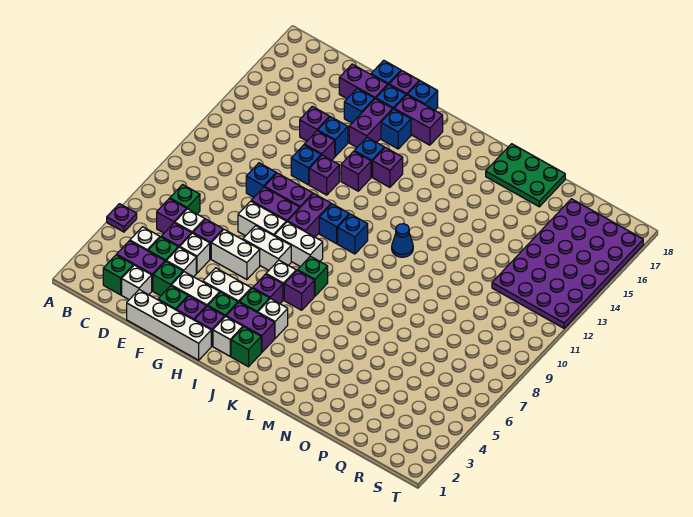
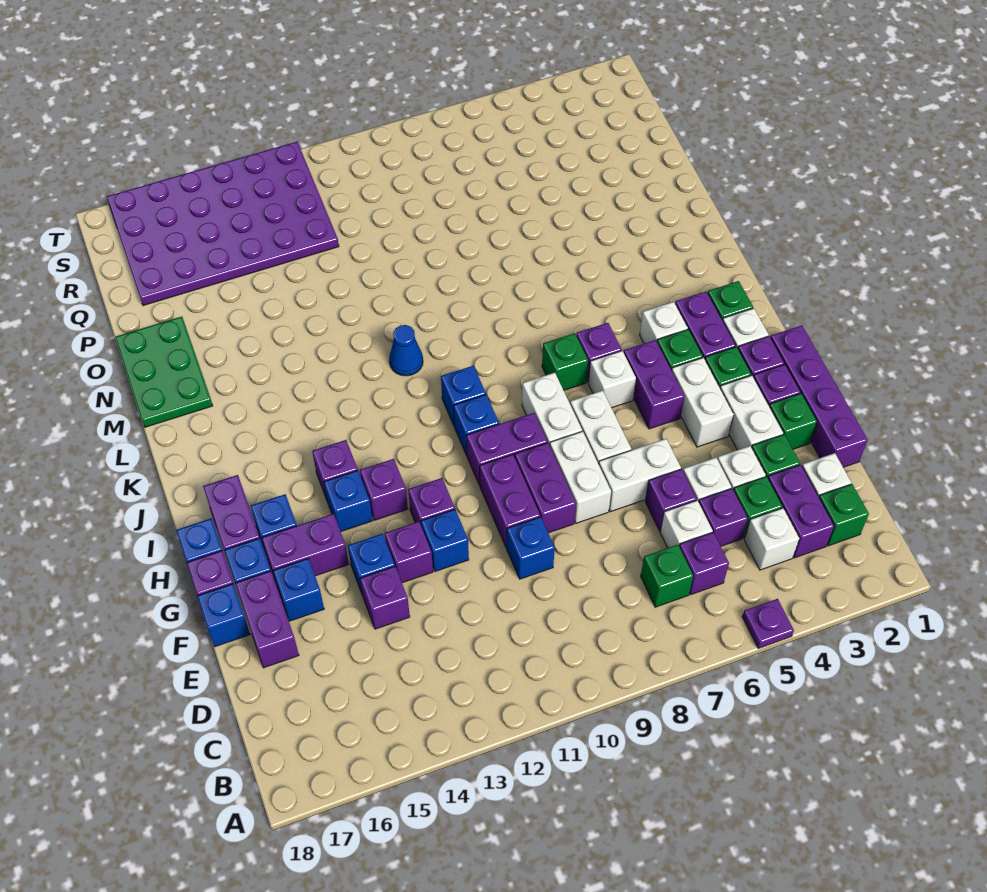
white 1x4 brick [127,290,211,360] -> purple 1x4 brick [771,325,868,467]
white 1x2 brick [211,230,260,280] -> white 1x2 brick turned to [599,439,681,512]
purple 1x1 brick [253,274,283,304] -> purple 1x2 brick [624,340,685,429]

